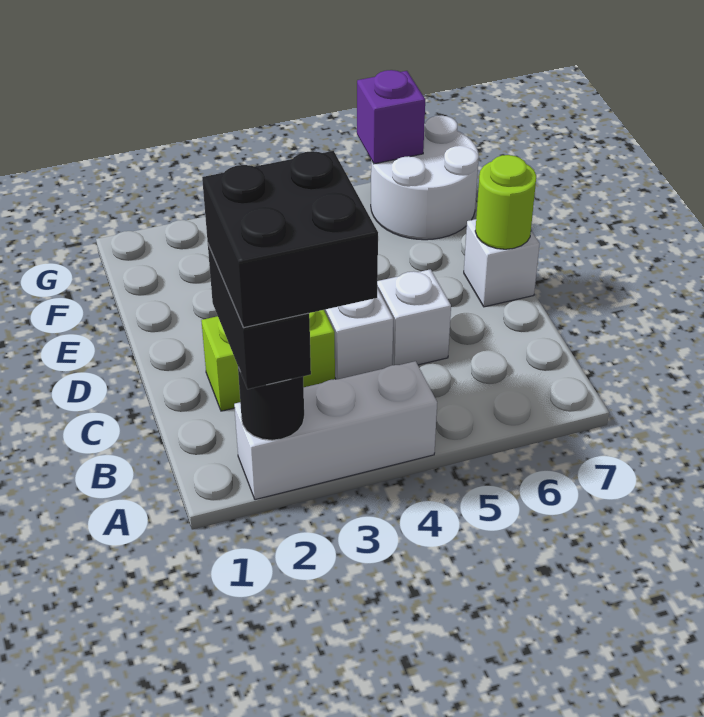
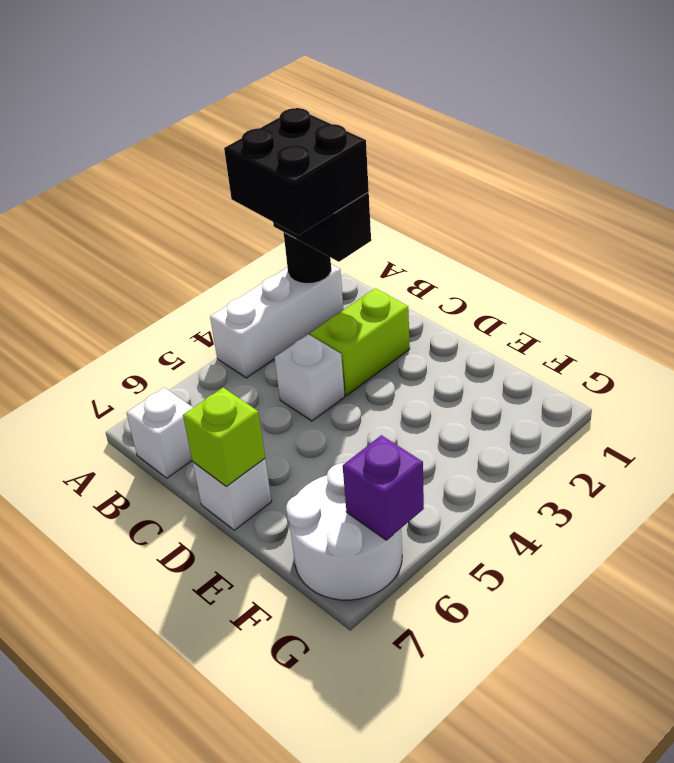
white 1x1 brick [377,269,451,365] -> white 1x1 brick moved to [126,387,193,478]
lime 1x1 round brick [475,155,536,249] -> lime 1x1 brick [183,388,265,486]

